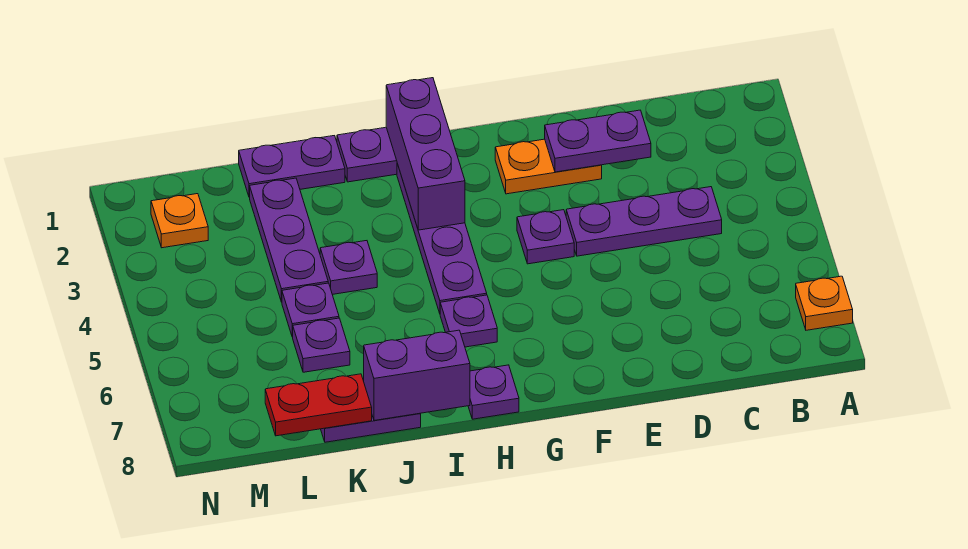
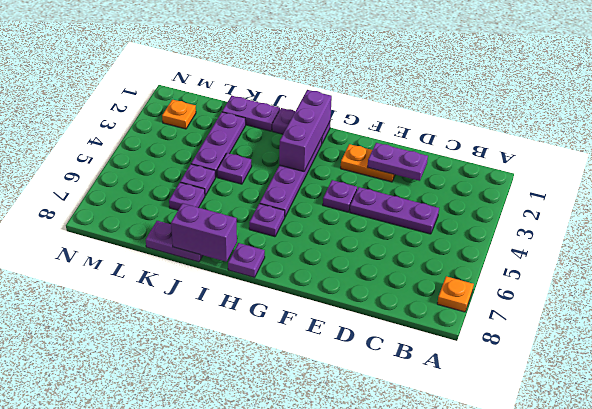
red 1x2 plate [265,374,372,436] -> none

